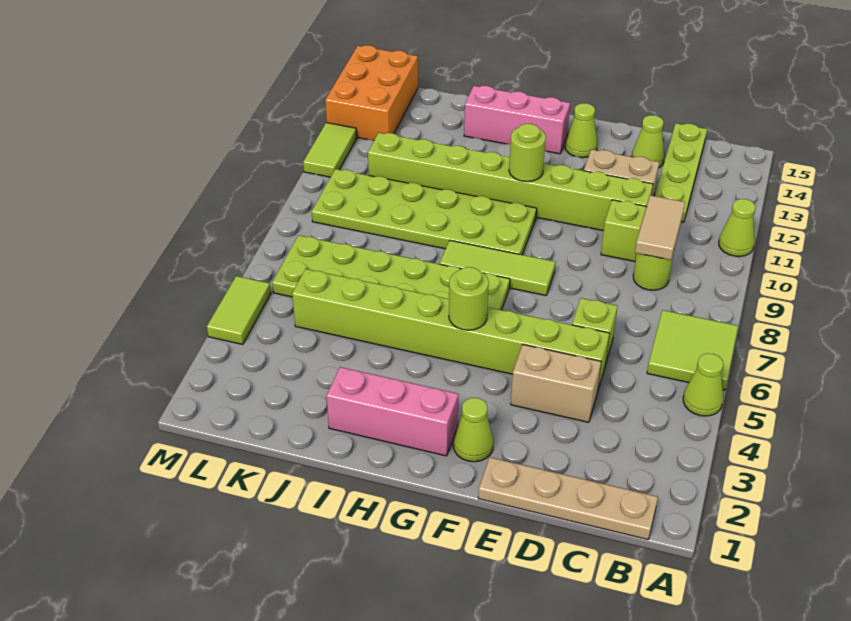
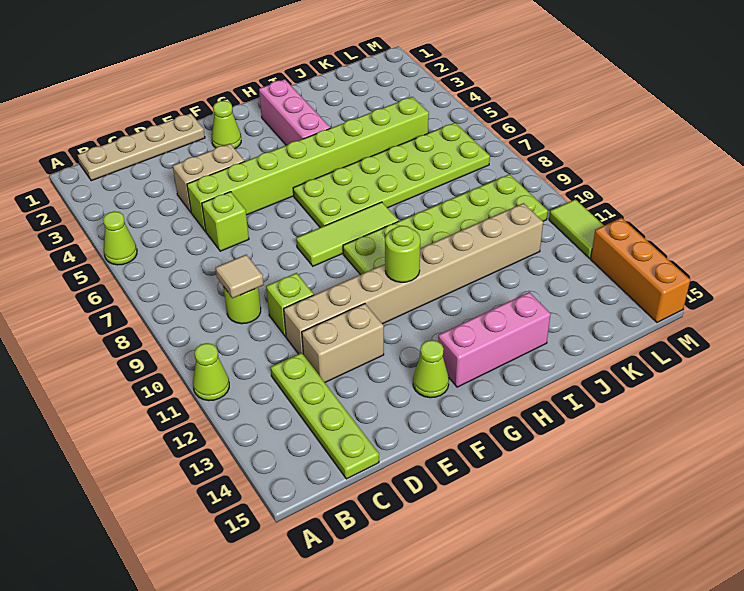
lime 2x2 tile [647,310,738,390] -> none
tan 1x2 tile [635,195,685,260] -> tan 1x1 tile [216,255,264,298]
lime 1x8 brick [368,133,653,231] -> tan 1x8 brick [284,203,543,354]
lime 1x1 cone [632,115,665,168] -> none
pink 1x3 brick [327,367,459,456] -> pink 1x3 brick turned to [259,79,330,145]
lime 1x1 round brick [449,267,489,330] -> none
orange 2x3 brick [325,45,418,141] -> orange 1x3 brick [591,218,690,322]
lime 1x2 tile [207,276,271,345] -> none

